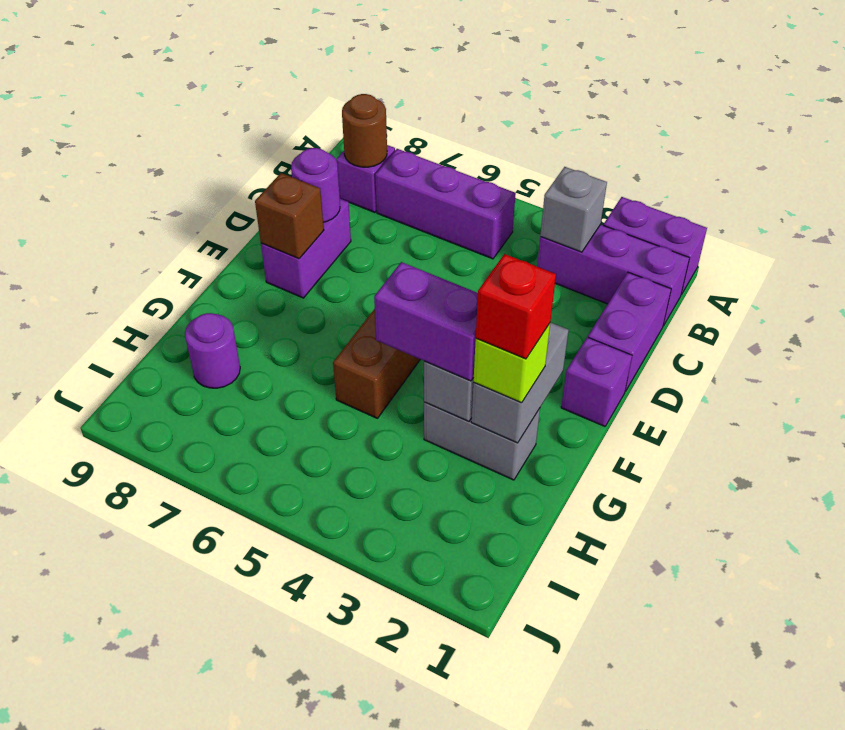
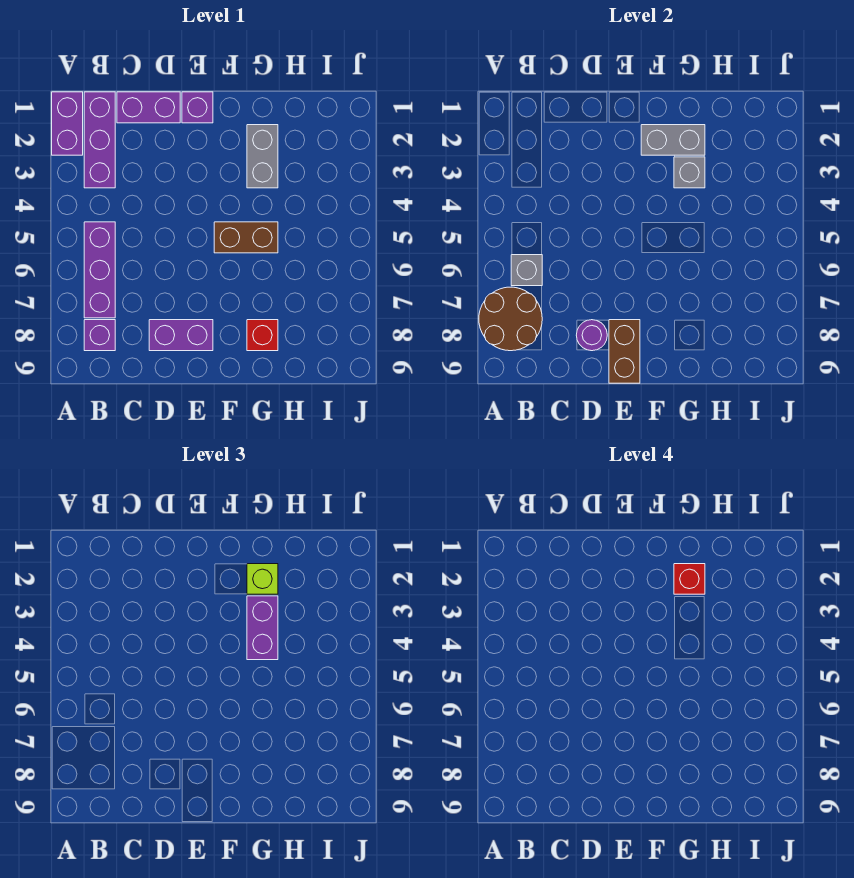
grey 1x1 brick [540,167,607,252] -> grey 1x1 brick moved to [511,255,542,286]
brown 1x1 round brick [342,94,387,167] -> brown 2x2 round brick [479,287,542,351]
brown 1x1 brick [255,173,324,259] -> brown 1x2 brick [609,320,640,383]
none -> red 1x1 brick [247,320,278,351]
purple 1x1 round brick [185,313,240,388] -> none

